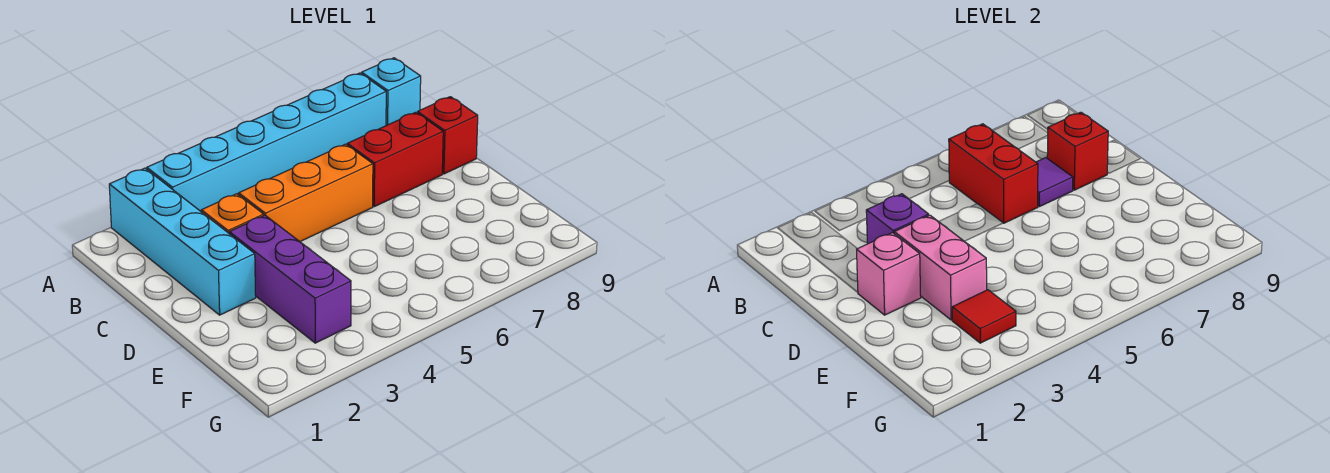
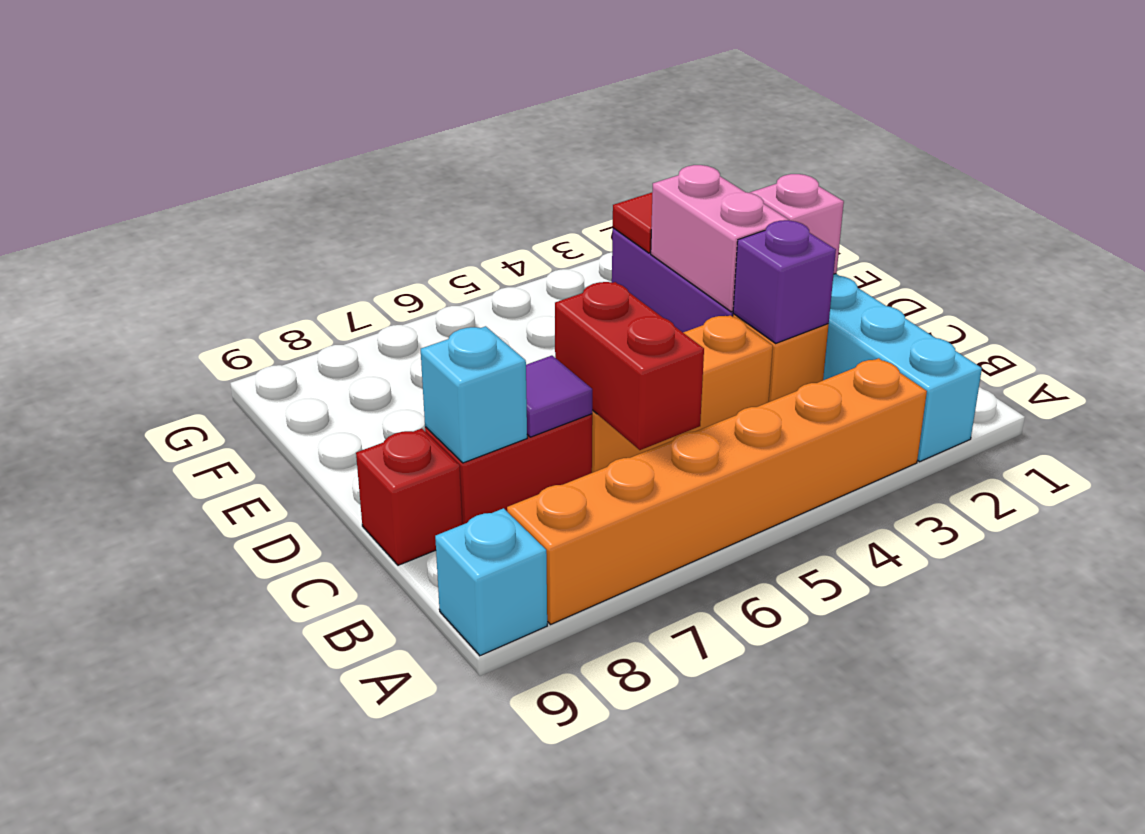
cyan 1x6 brick [147,73,386,211] -> orange 1x6 brick [507,358,927,624]
red 1x1 brick [1047,112,1108,190] -> cyan 1x1 brick [421,326,527,463]

